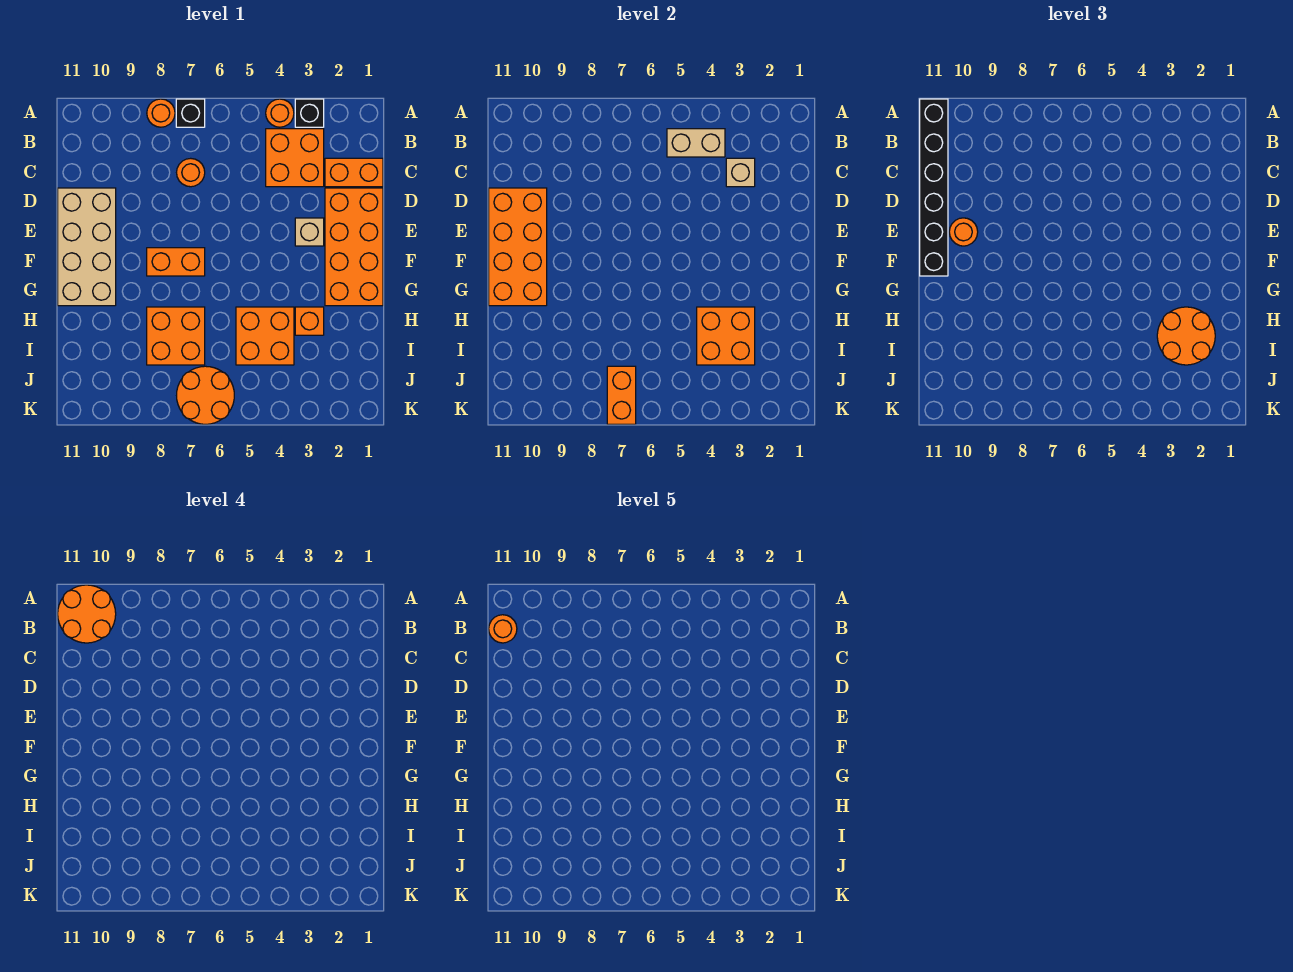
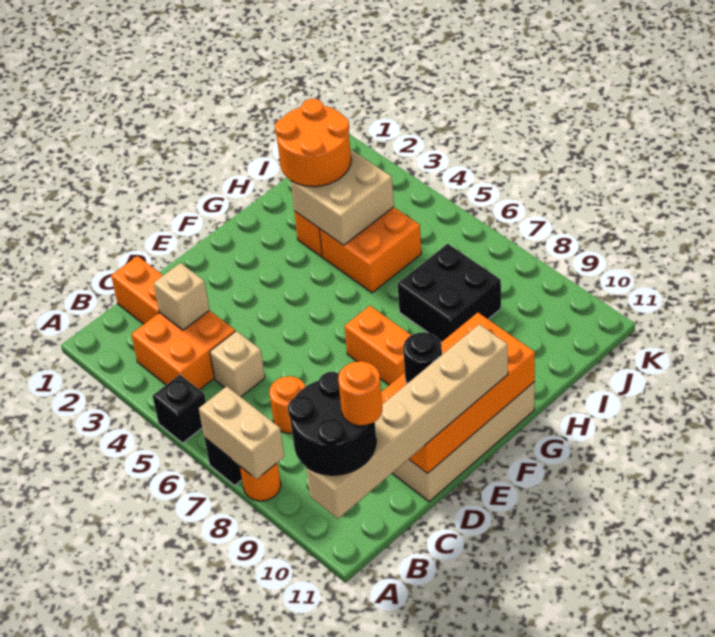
black 1x1 brick [295,99,324,127] -> black 1x1 brick moved to [153,375,206,443]
orange 1x1 round brick [266,99,294,127] -> none
orange 2x2 round brick [58,585,116,643] -> black 2x2 round brick [288,372,376,475]
black 1x6 brick [920,99,948,276] -> tan 1x6 brick [306,324,508,519]
tan 1x2 brick [667,129,725,157] -> tan 1x2 brick moved to [199,386,284,479]
orange 2x4 brick [325,188,383,306] -> none
tan 1x1 brick [295,218,324,246] -> tan 1x1 brick moved to [210,331,265,397]
orange 1x1 round brick [949,218,978,246] -> black 1x1 round brick [403,332,442,383]
orange 2x2 brick [697,307,755,365] -> tan 2x2 brick [291,149,394,245]
orange 2x2 brick [147,307,205,365] -> black 2x2 brick [398,244,501,342]
orange 2x2 round brick [177,366,234,424] -> none
orange 1x2 brick [607,366,636,424] -> none

